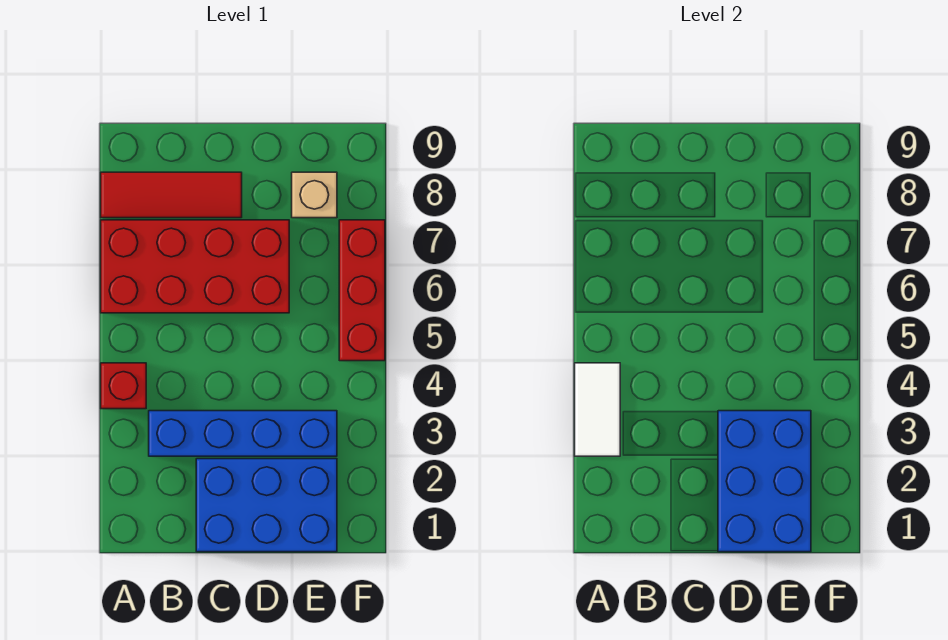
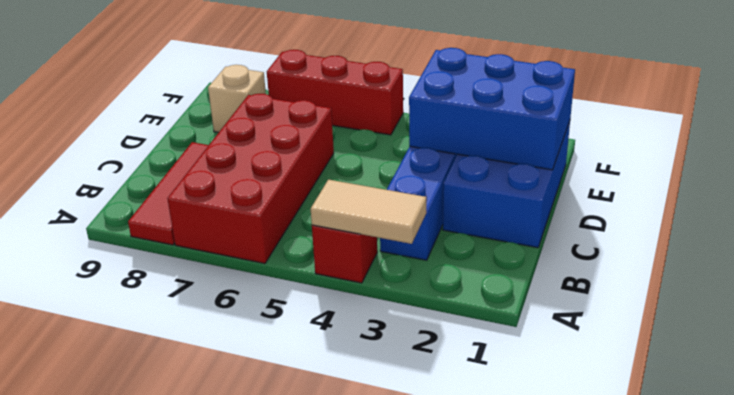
white 1x2 tile [575,363,620,456] -> tan 1x2 tile [311,180,426,244]

